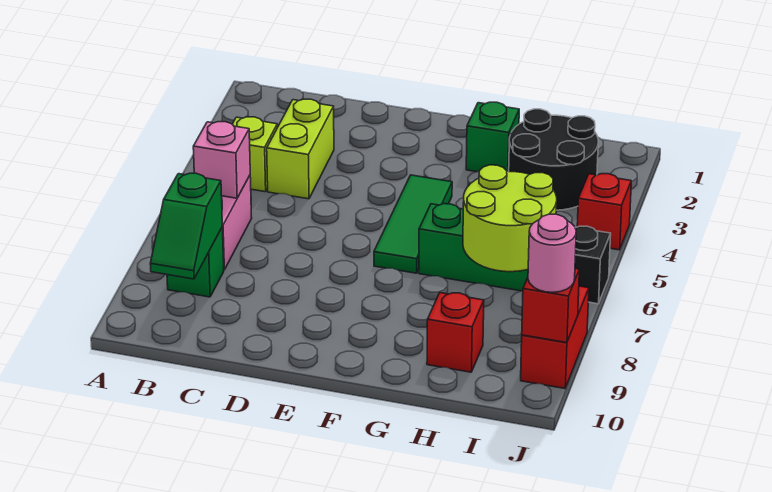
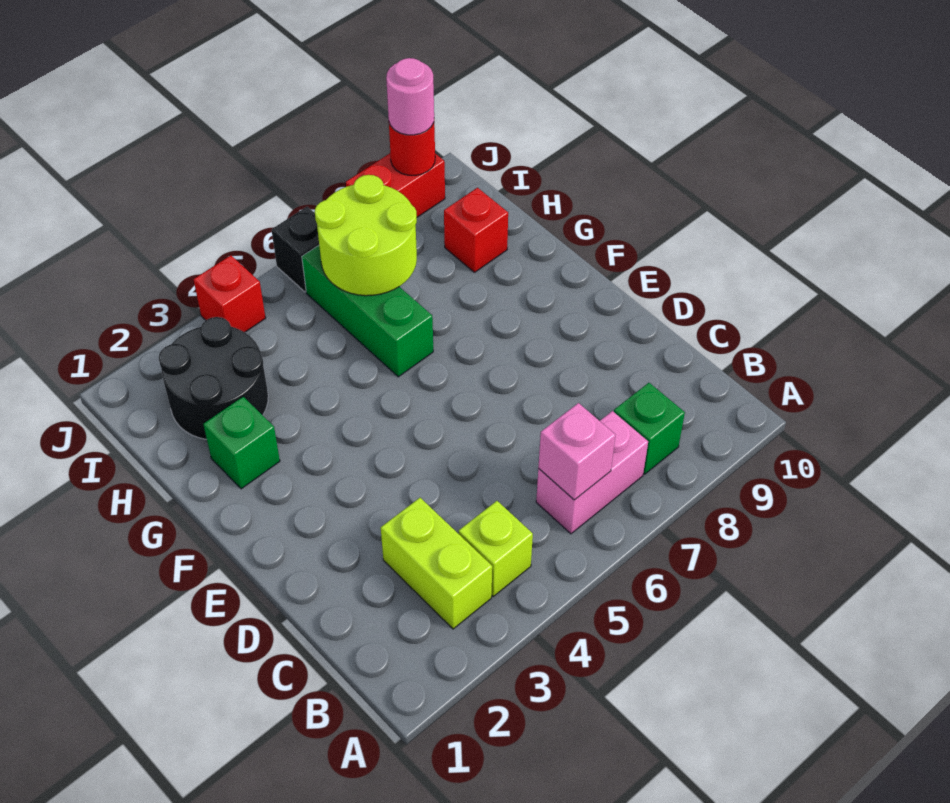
green 1x2 slope [150,173,222,279] -> none
lime 1x2 brick [267,99,334,199] -> lime 1x2 brick turned to [381,498,492,629]
green 1x3 tile [374,175,452,273] -> none
red 1x1 brick [522,269,579,343] -> red 1x1 round brick [389,123,435,175]

